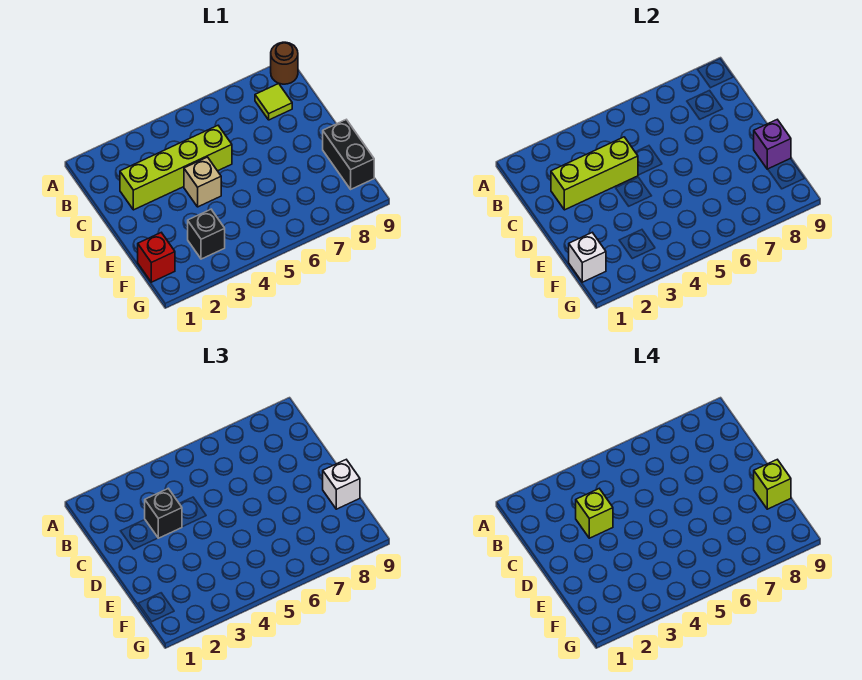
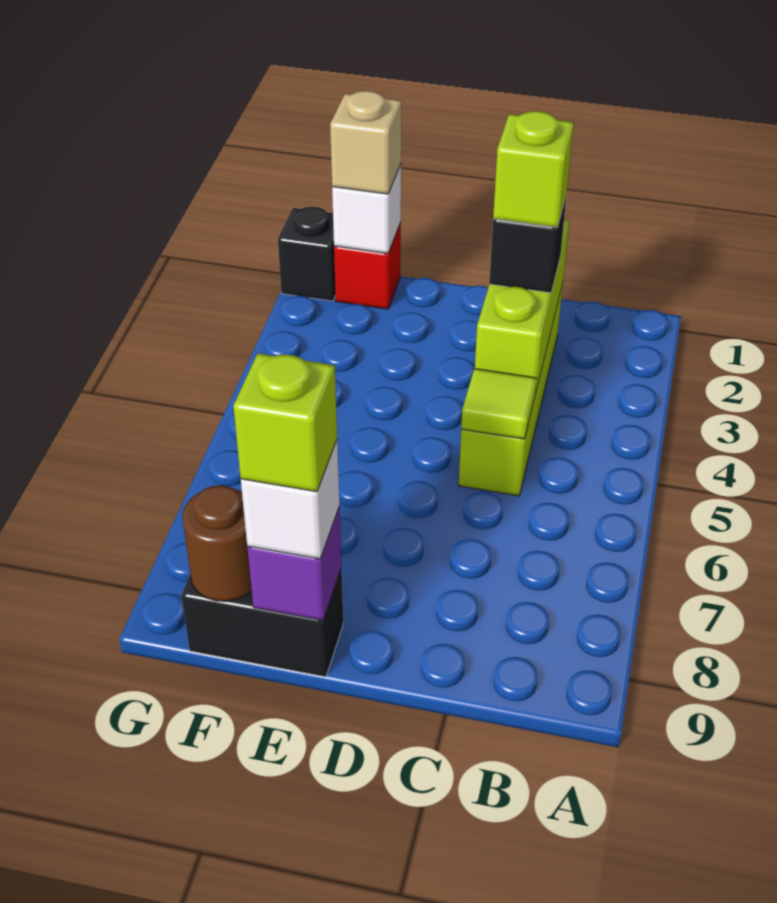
brown 1x1 round brick [271,42,298,84] -> brown 1x1 round brick moved to [182,485,252,601]
lime 1x1 tile [255,84,292,120] -> lime 1x1 tile moved to [461,368,537,439]
tan 1x1 brick [184,157,221,207] -> tan 1x1 brick moved to [330,91,402,194]
black 1x1 brick [188,209,225,259] -> black 1x1 brick moved to [278,207,336,301]

